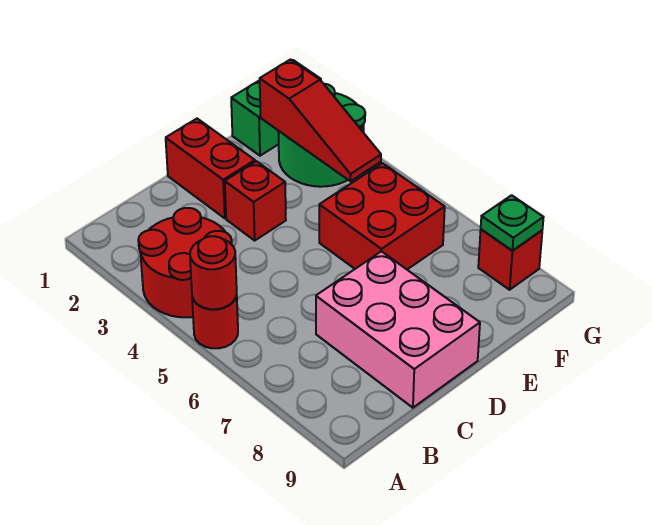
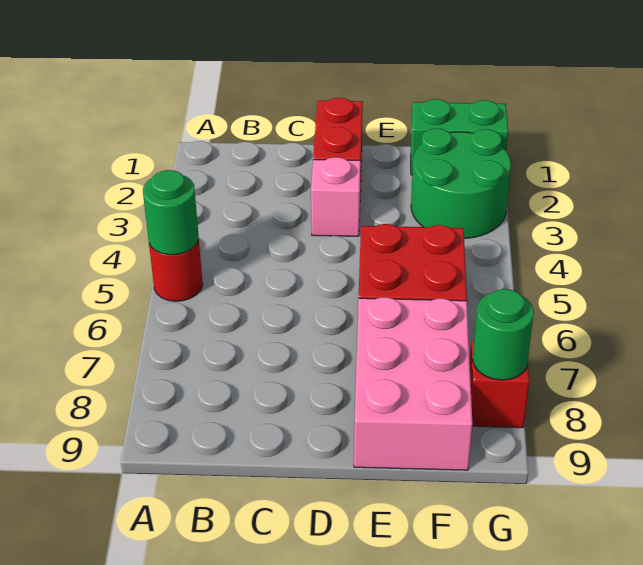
red 2x2 round brick [138,208,232,317] -> none
red 1x1 round brick [190,236,237,309] -> green 1x1 round brick [143,170,199,255]
pink 2x3 brick [316,251,480,408] -> pink 2x3 brick moved to [354,297,472,470]
red 1x1 brick [225,161,286,240] -> pink 1x1 brick [311,157,361,236]
red 1x3 slope [260,60,381,181] -> none
green 1x1 plate [481,195,544,251] -> green 1x1 round brick [472,289,534,380]

